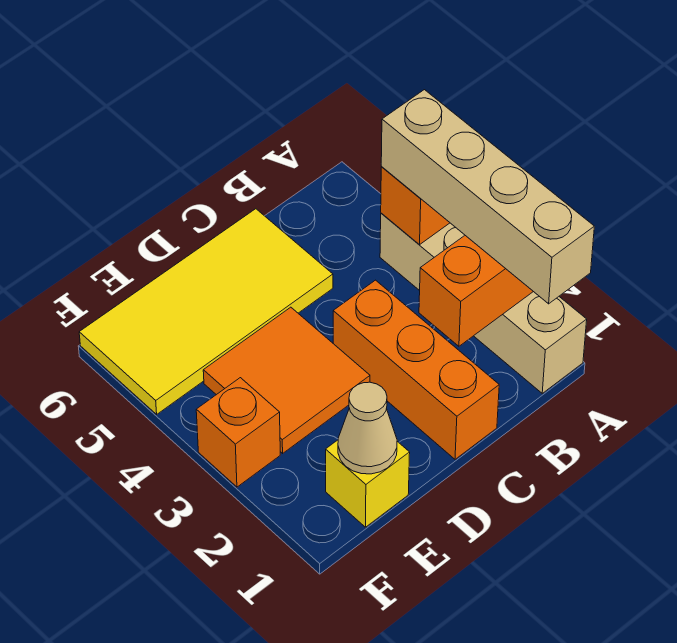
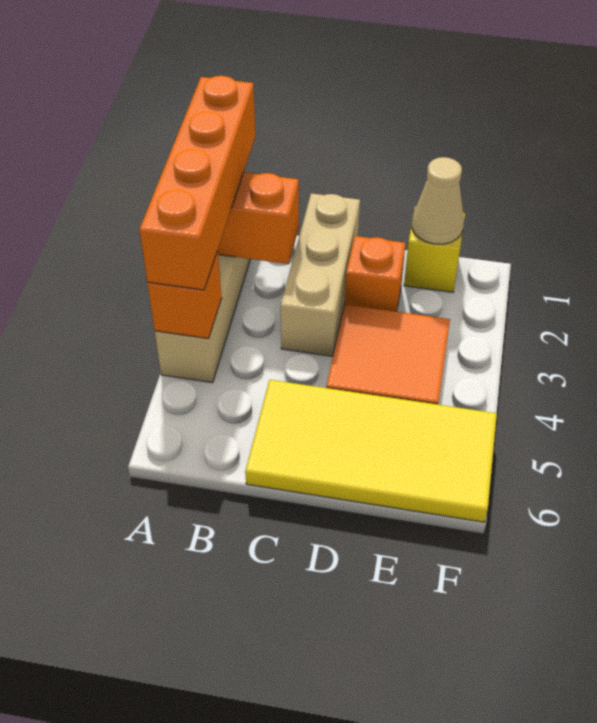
tan 1x4 brick [381,90,594,304] -> orange 1x4 brick [139,76,255,290]
orange 1x3 brick [333,280,499,459] -> tan 1x3 brick [281,193,360,356]
orange 1x1 brick [196,378,280,487] -> orange 1x1 brick moved to [345,236,406,312]

